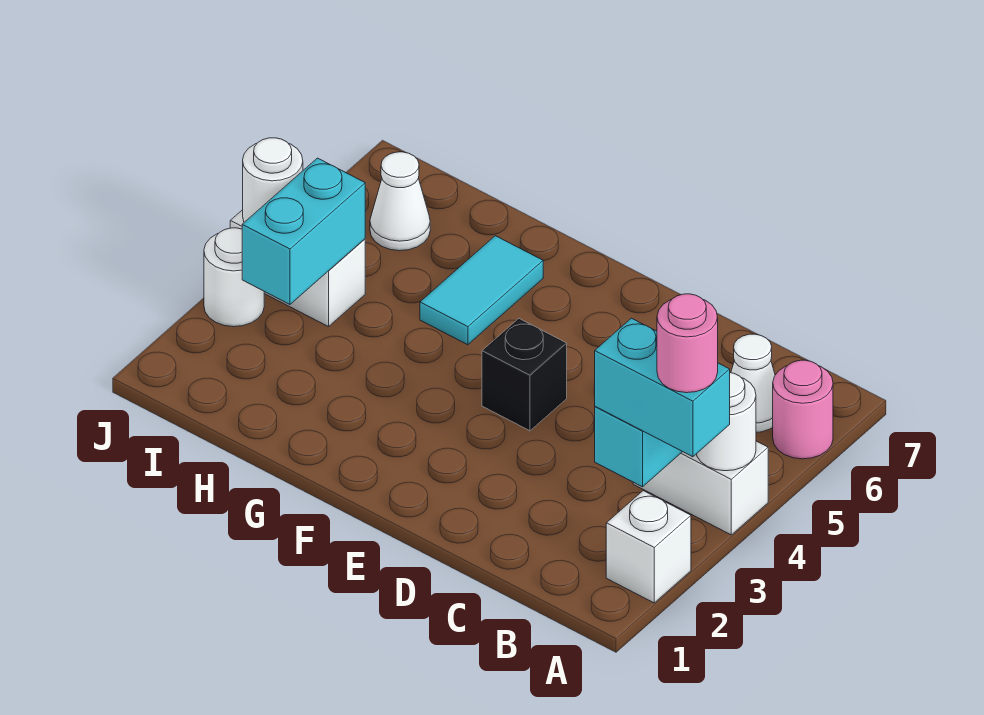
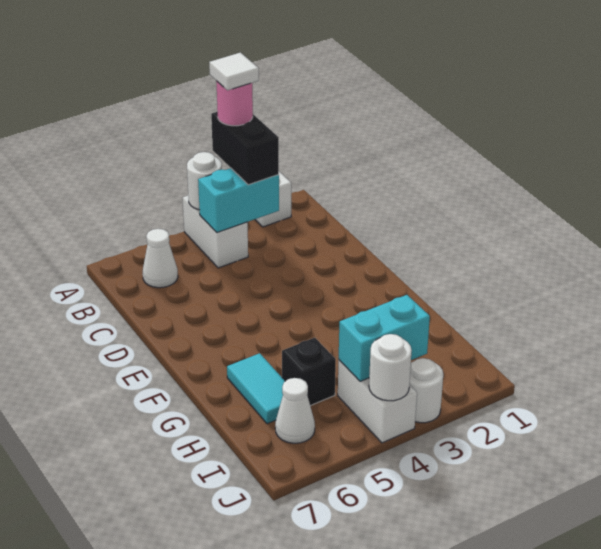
cyan 1x2 brick [595,318,730,457] -> black 1x2 brick [211,112,279,185]
none -> white 1x1 tile [209,53,259,90]
pink 1x1 round brick [773,360,833,459] -> none
black 1x1 brick [482,319,567,431] -> black 1x1 brick moved to [282,338,336,406]
cyan 1x2 tile [420,236,543,345] -> cyan 1x2 tile turned to [227,353,285,424]

